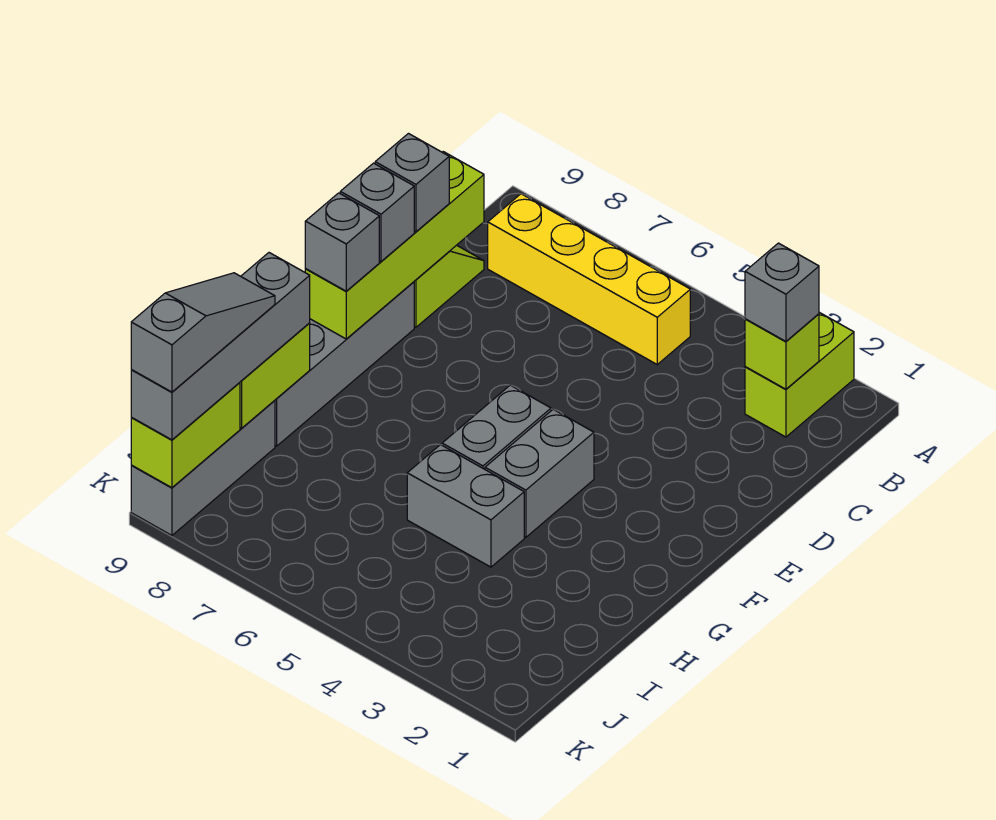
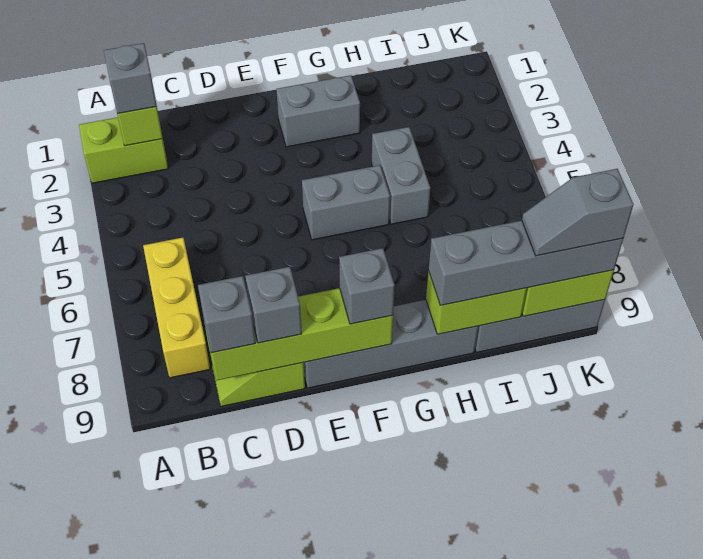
yellow 1x4 brick [488,194,690,364] -> yellow 1x3 brick [143,238,210,378]
grey 1x1 brick [340,163,414,261] -> grey 1x1 brick moved to [198,276,255,353]
grey 1x2 brick [485,409,594,537] -> grey 1x2 brick moved to [276,75,360,147]
grey 1x3 slope [131,273,275,392] -> grey 1x2 slope [522,169,633,256]

